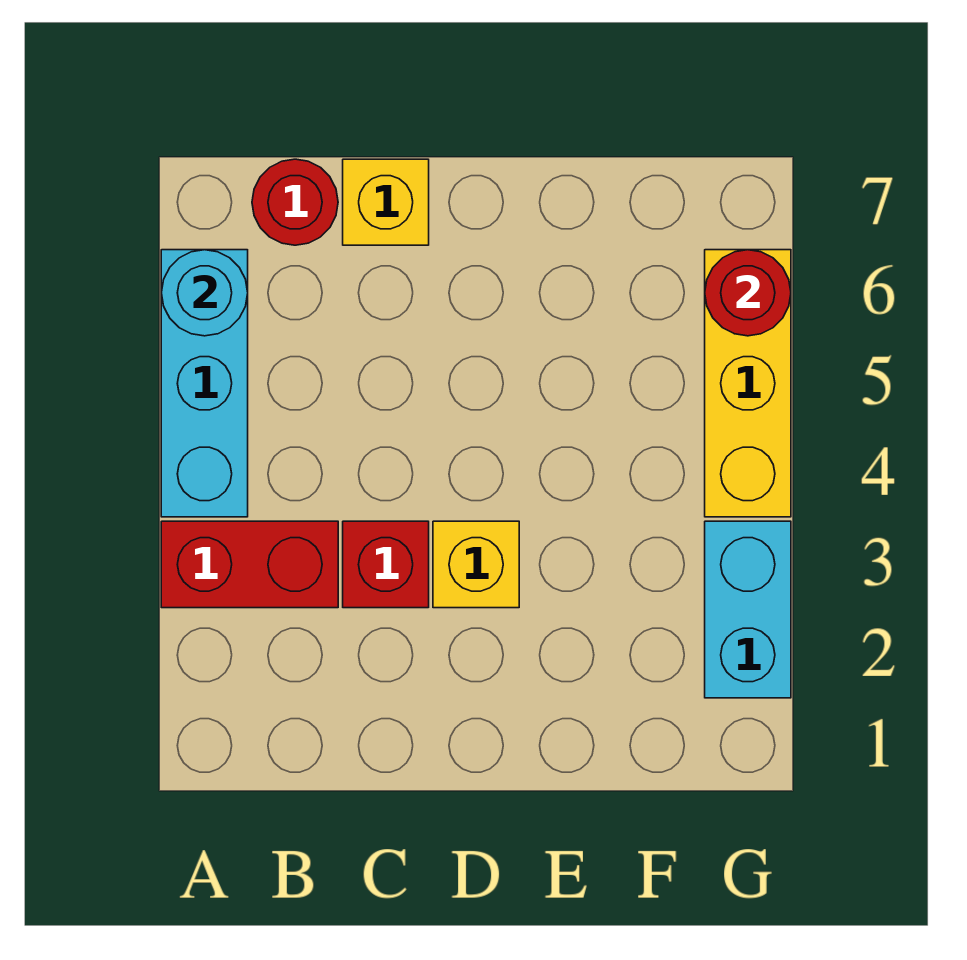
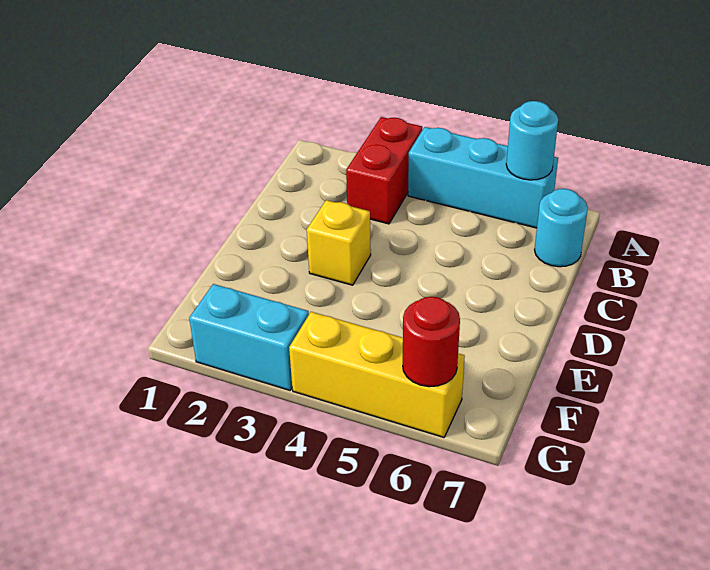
red 1x1 round brick [252,159,338,245] -> cyan 1x1 round brick [535,189,588,267]
red 1x1 brick [343,521,429,608] -> none
yellow 1x1 brick [343,159,429,245] -> none

